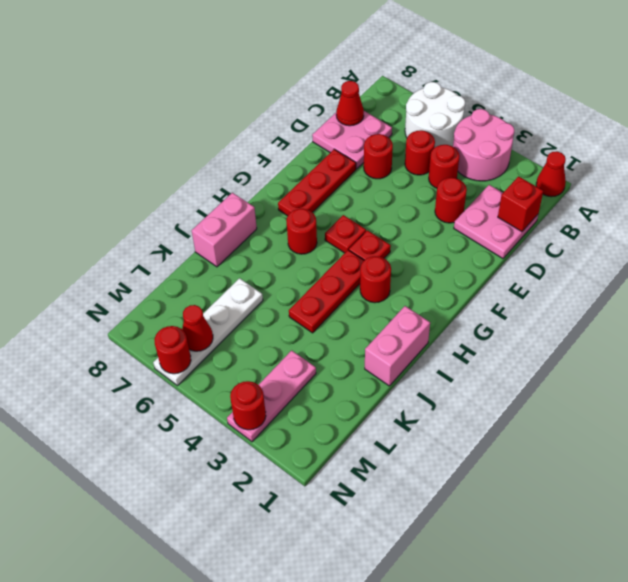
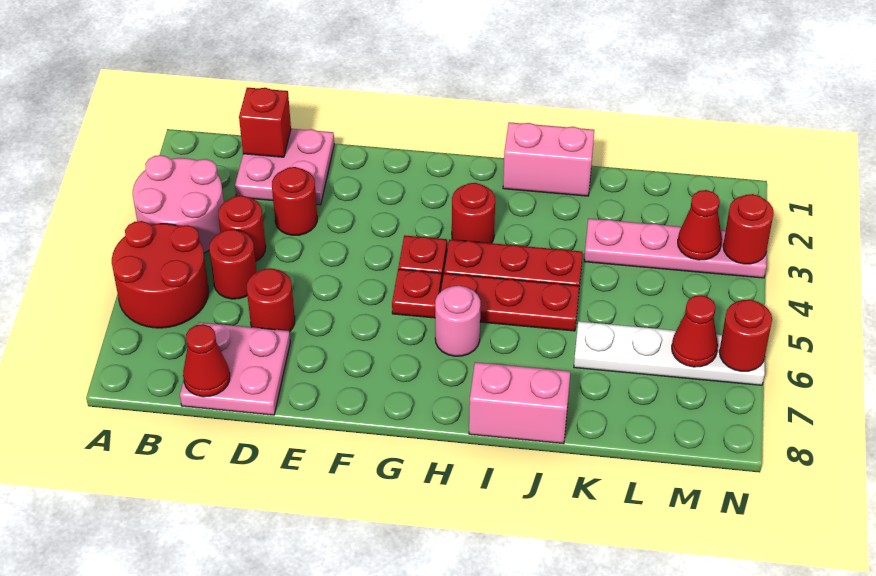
red 1x1 cone [536,151,566,197] -> red 1x1 cone moved to [678,190,722,260]
white 2x2 round brick [405,82,465,148] -> red 2x2 round brick [112,221,209,328]
red 1x3 plate [278,149,356,216] -> red 1x3 plate moved to [441,273,579,331]
red 1x1 round brick [286,209,317,254] -> pink 1x1 round brick [435,286,480,356]
pink 1x3 plate [227,350,316,442] -> pink 1x4 plate [584,219,767,278]

